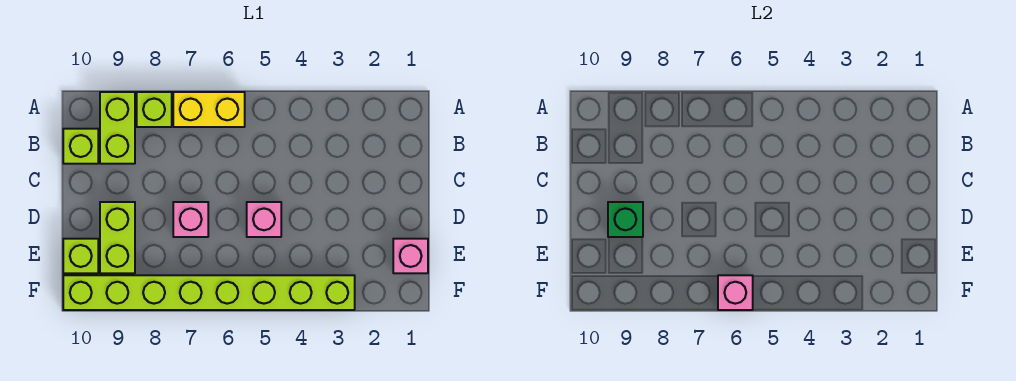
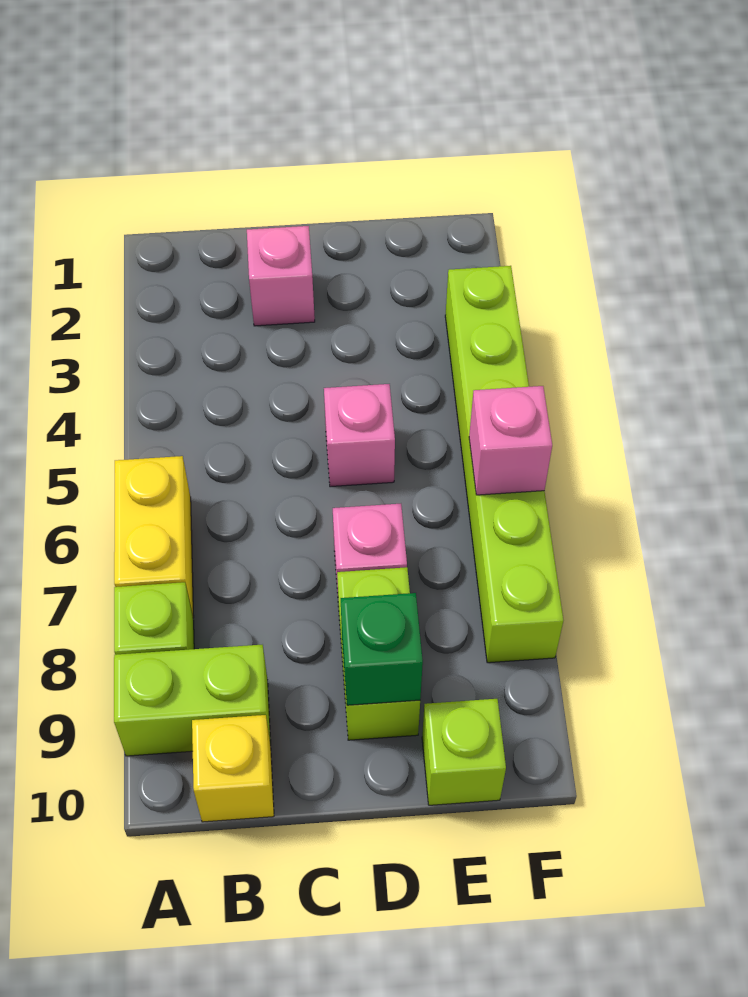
lime 1x1 brick [63,129,98,164] -> yellow 1x1 brick [192,715,274,822]
lime 1x2 brick [100,202,135,273] -> lime 1x2 brick turned to [337,567,420,740]
pink 1x1 brick [393,239,428,273] -> pink 1x1 brick moved to [247,226,315,326]
lime 1x8 brick [63,275,355,310] -> lime 1x6 brick [445,266,563,663]

